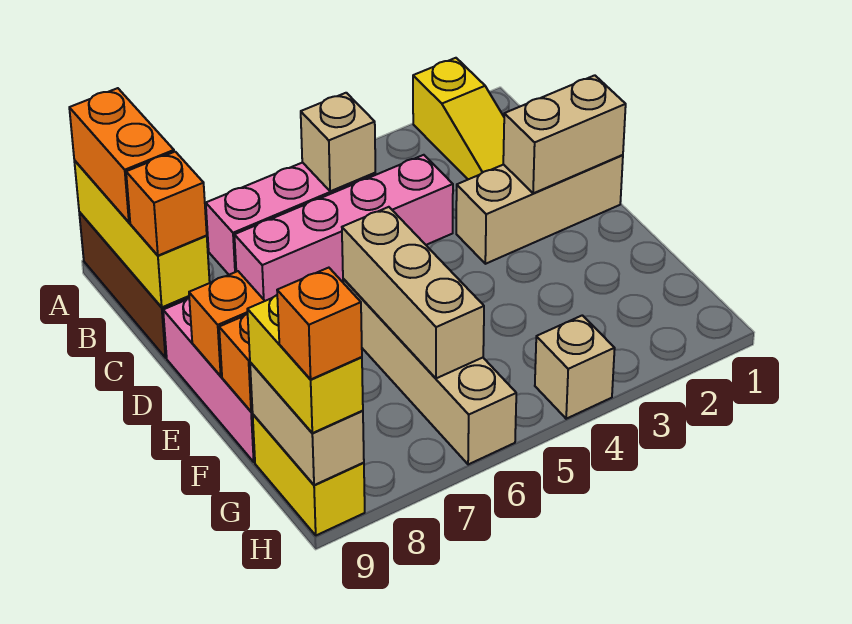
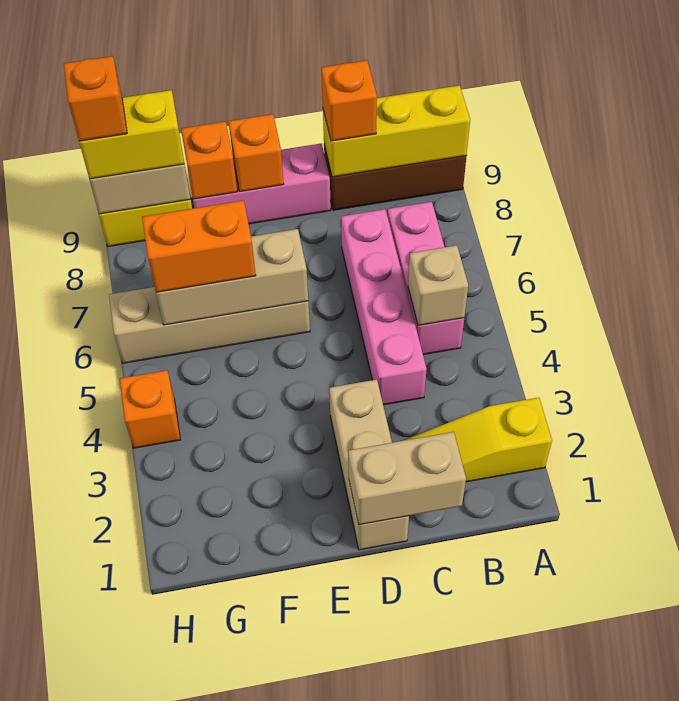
orange 1x2 brick [69,88,174,222] -> orange 1x2 brick moved to [142,200,256,292]
tan 1x2 brick [503,75,626,193] -> tan 1x2 brick turned to [348,432,466,525]
tan 1x1 brick [535,315,615,419] -> orange 1x1 brick [120,370,180,448]

